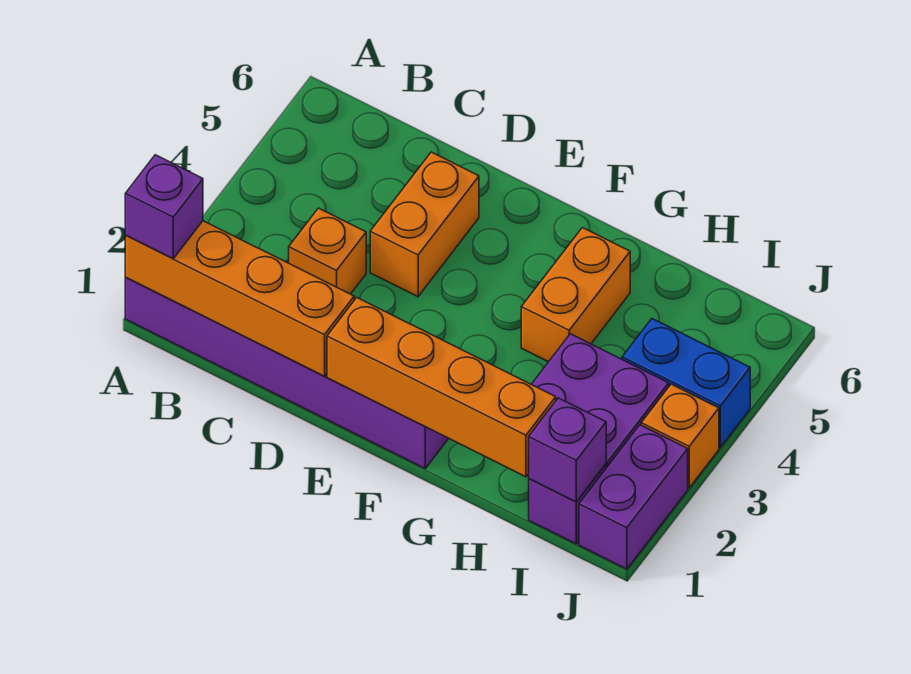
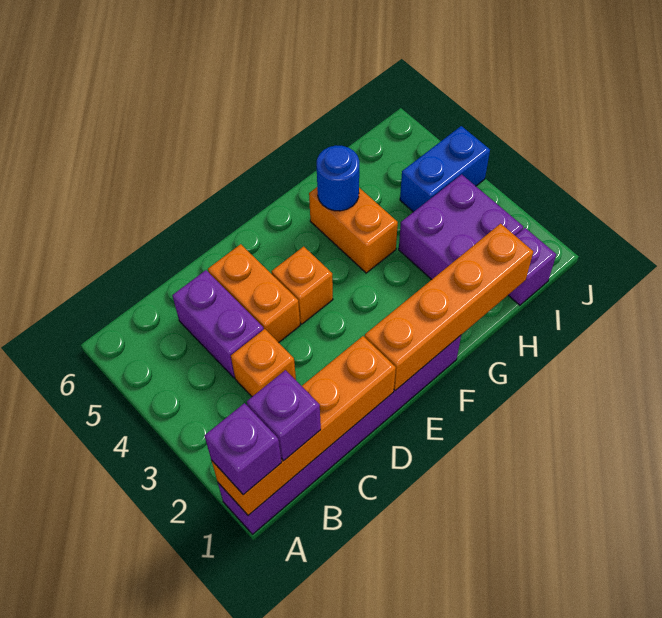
none -> blue 1x1 round brick [317,146,359,211]
purple 1x1 brick [529,398,606,502] -> purple 1x1 brick moved to [247,370,321,461]
purple 1x2 brick [579,425,688,569] -> purple 1x2 brick moved to [172,270,264,378]
orange 1x1 brick [641,384,719,488] -> orange 1x1 brick moved to [271,246,333,324]

